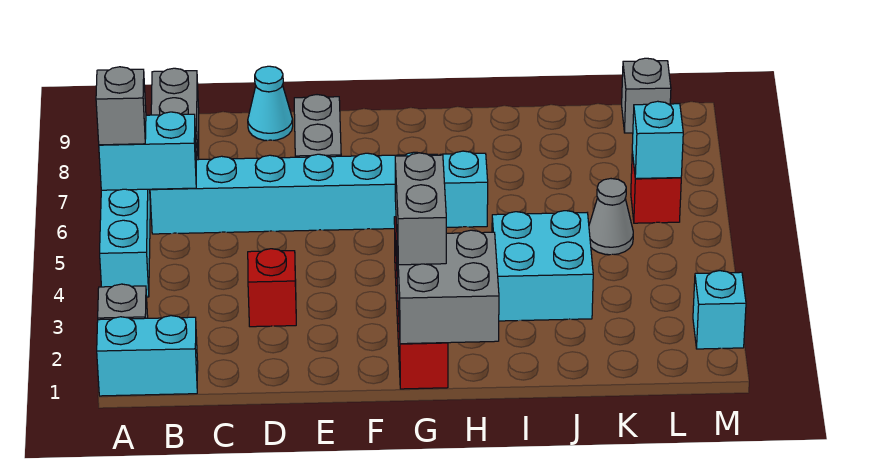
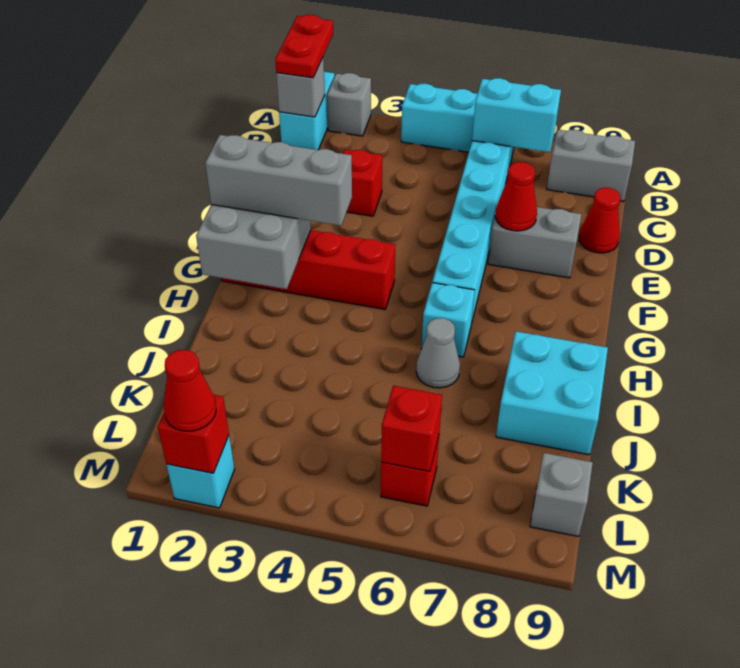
none -> red 1x2 plate [275,15,333,78]
cyan 1x2 brick [99,112,196,190] -> cyan 1x2 brick turned to [472,78,561,152]
grey 1x1 brick [96,67,146,145] -> grey 1x1 brick moved to [276,58,325,117]
cyan 1x1 cone [248,66,293,141] -> red 1x1 cone [579,188,621,253]
none -> red 1x1 cone [495,162,537,231]
grey 1x2 brick [395,153,446,265] -> grey 1x3 brick [205,135,352,226]
cyan 2x2 brick [492,211,593,321] -> cyan 2x2 brick moved to [496,331,608,455]
grey 1x1 cone [589,179,633,255] -> grey 1x1 cone moved to [416,318,460,388]
cyan 1x1 brick [632,101,683,179] -> red 1x1 brick [381,386,442,472]
none -> red 1x1 brick [158,395,229,473]
none -> red 1x1 cone [164,350,216,431]

